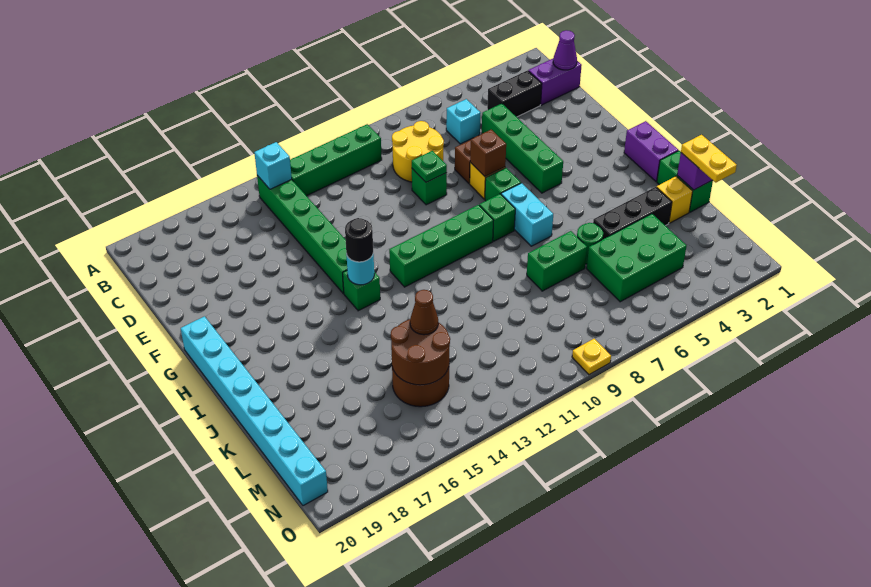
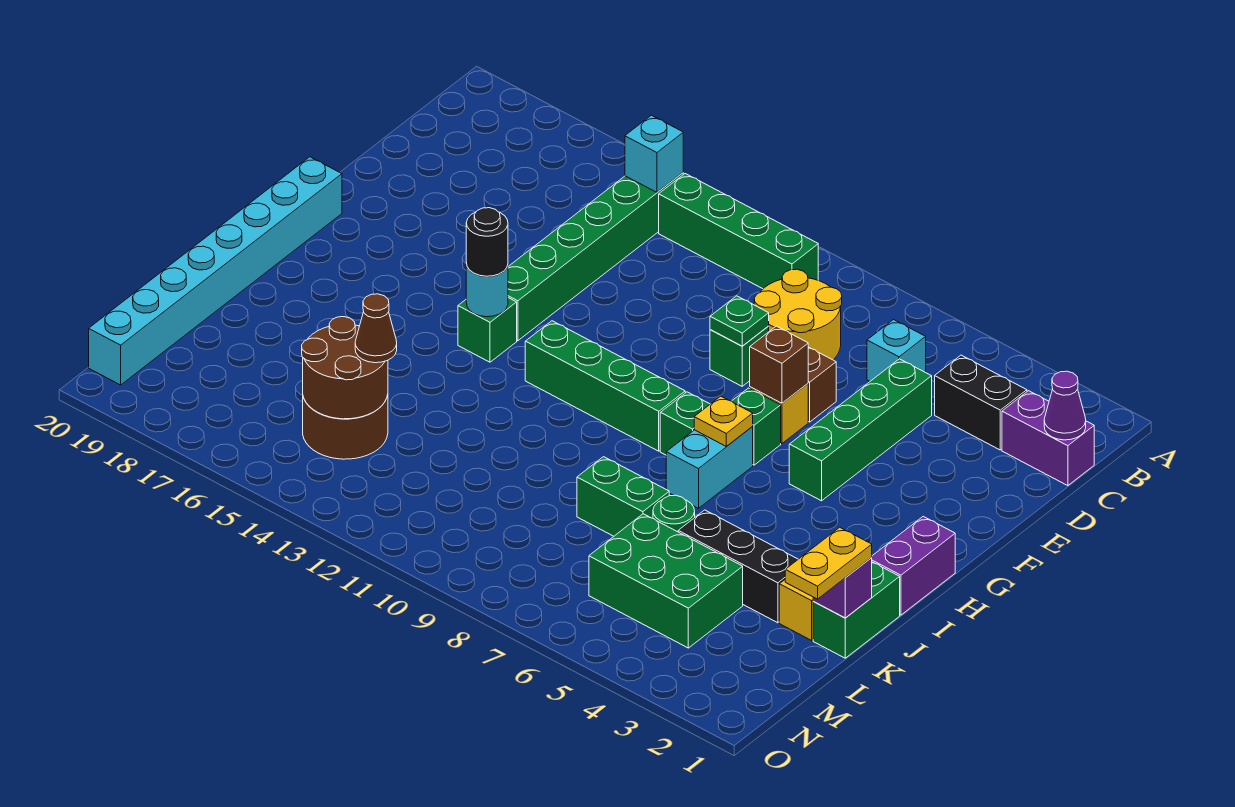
yellow 1x1 plate [572,339,611,375] -> yellow 1x1 plate moved to [694,396,753,446]

